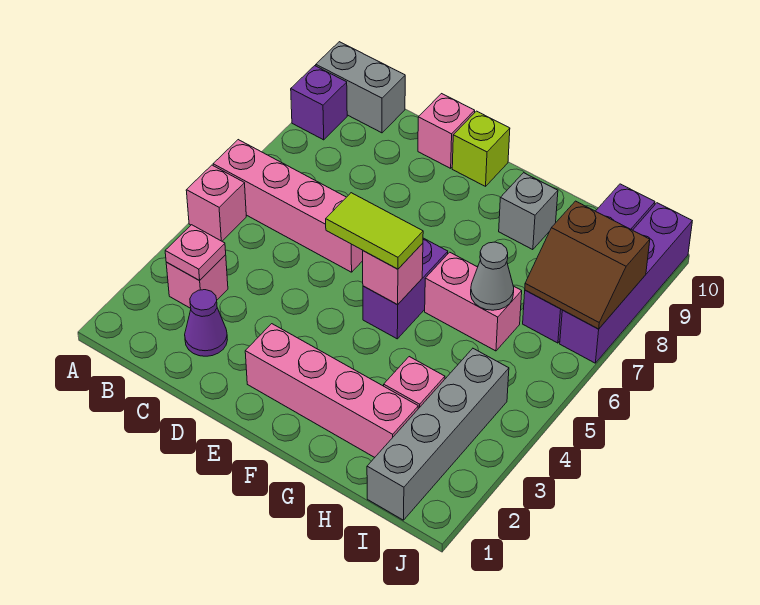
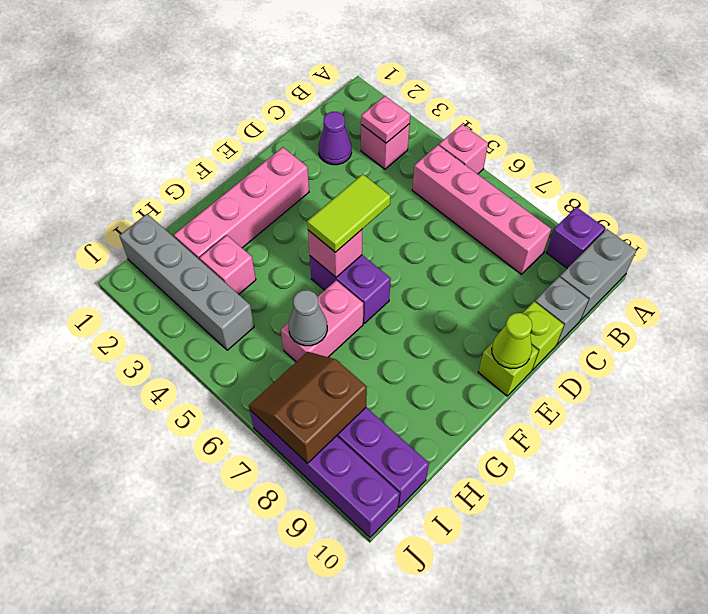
pink 1x4 brick [213,140,363,272] -> pink 1x4 brick turned to [412,145,551,274]
pink 1x1 brick [418,94,475,168] -> lime 1x1 brick [522,301,564,370]
none -> lime 1x1 cone [492,313,532,369]
grey 1x1 brick [499,173,558,250] -> grey 1x1 brick moved to [535,277,589,344]

